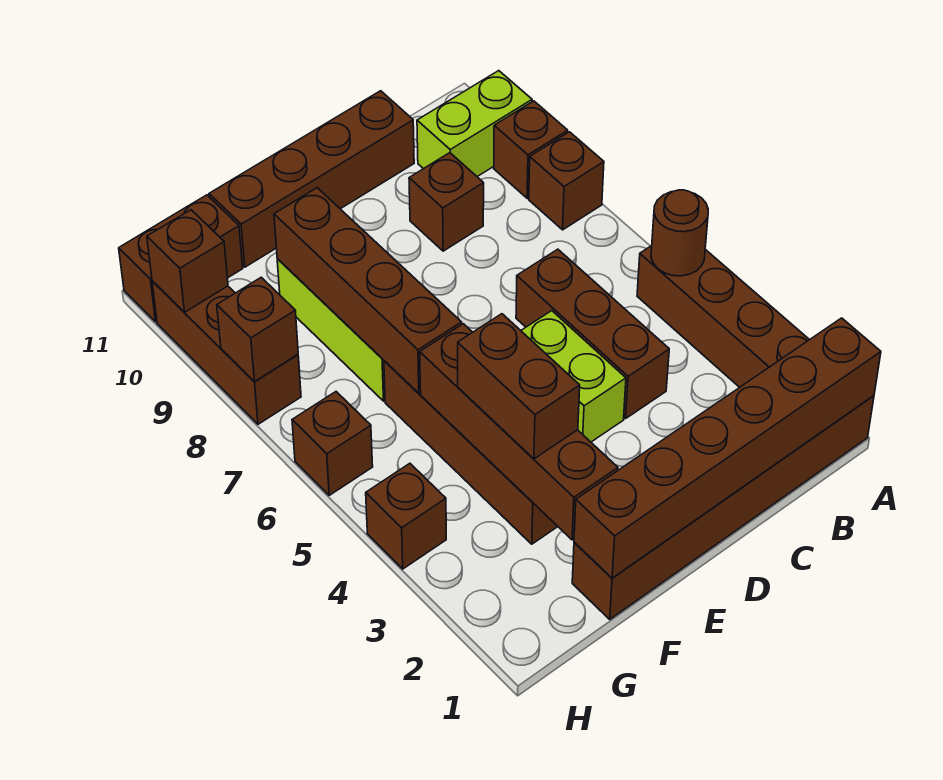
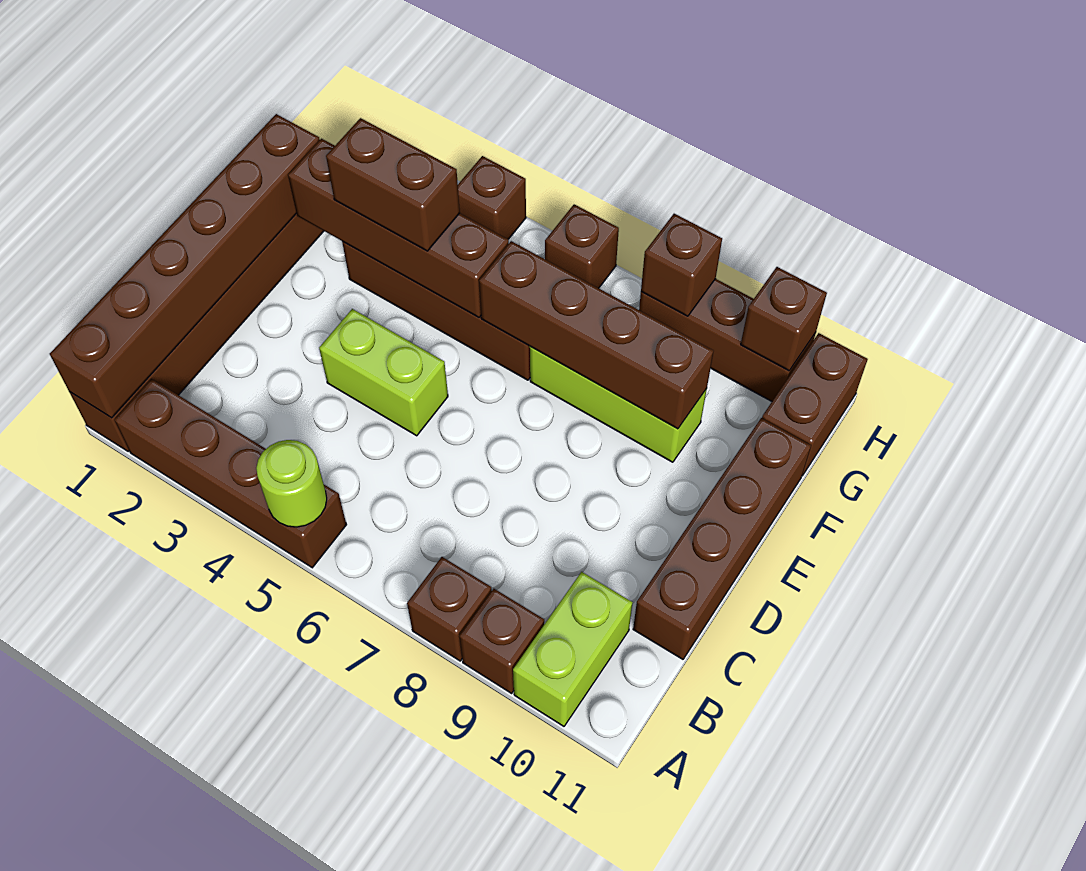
brown 1x1 round brick [651,190,708,276] -> lime 1x1 round brick [256,440,327,527]
brown 1x3 brick [516,249,669,419] -> none
brown 1x1 brick [409,153,484,251] -> none

